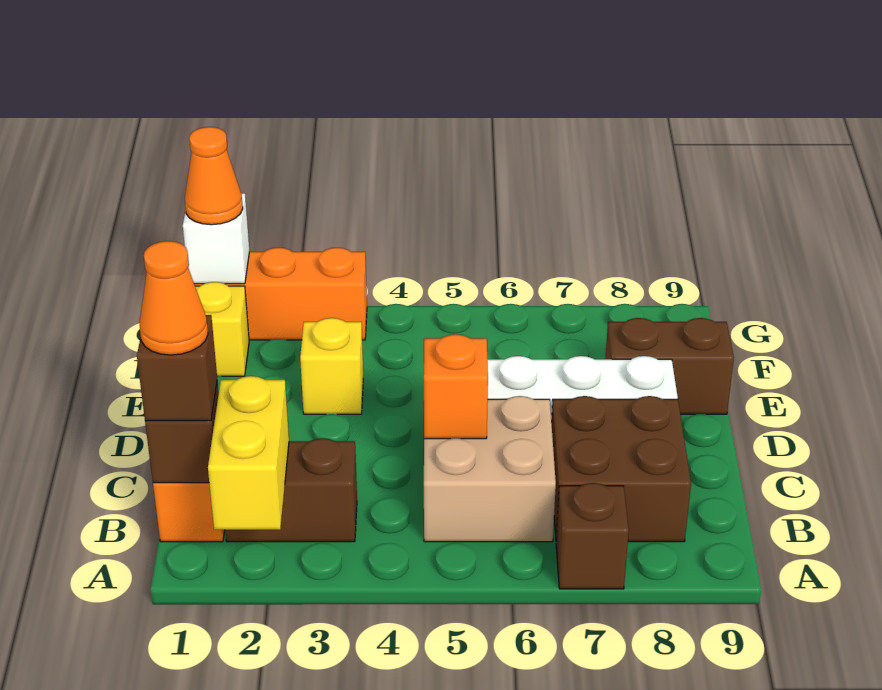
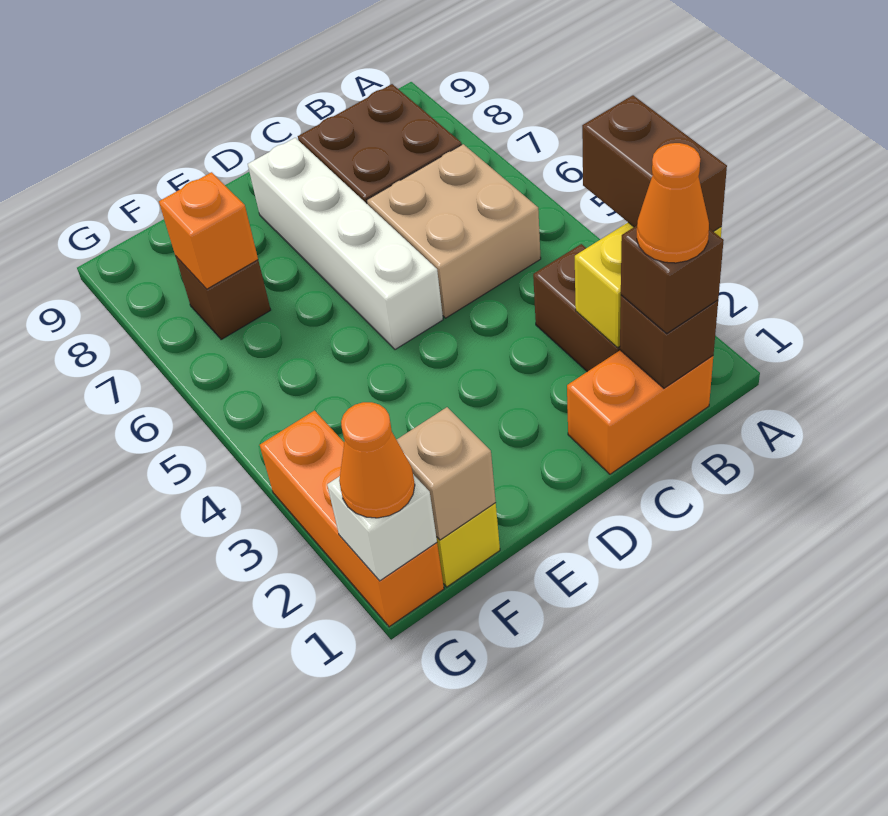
brown 1x1 brick [556,483,629,589] -> brown 1x1 brick moved to [176,257,271,339]
orange 1x1 brick [424,334,488,439] -> orange 1x1 brick moved to [159,172,258,289]
yellow 1x1 brick [300,318,363,414] -> none
brown 1x2 brick [605,318,734,414] -> brown 1x2 brick moved to [582,95,727,232]
none -> tan 1x1 brick [397,407,496,540]

